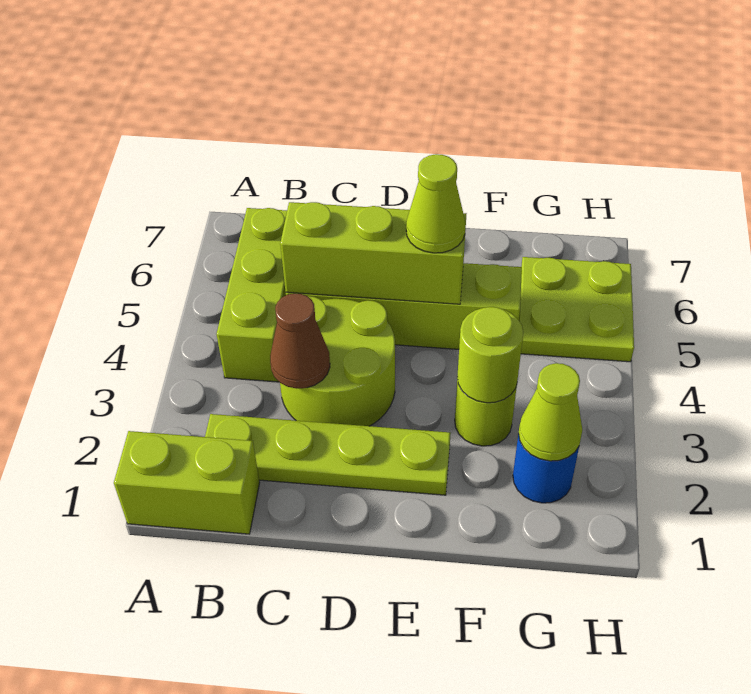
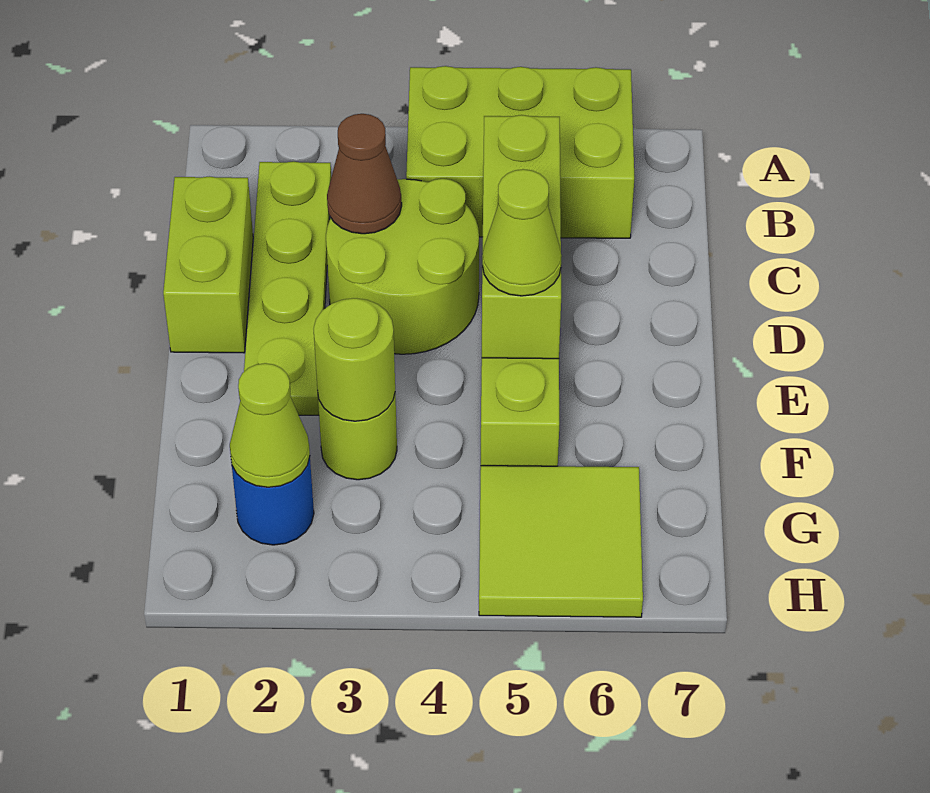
lime 1x2 brick [114,431,260,534] -> lime 1x2 brick moved to [163,176,253,353]
lime 1x3 brick [217,208,287,382] -> lime 2x3 brick [406,66,634,238]
lime 2x2 plate [519,257,634,362] -> lime 2x2 tile [479,466,643,617]

